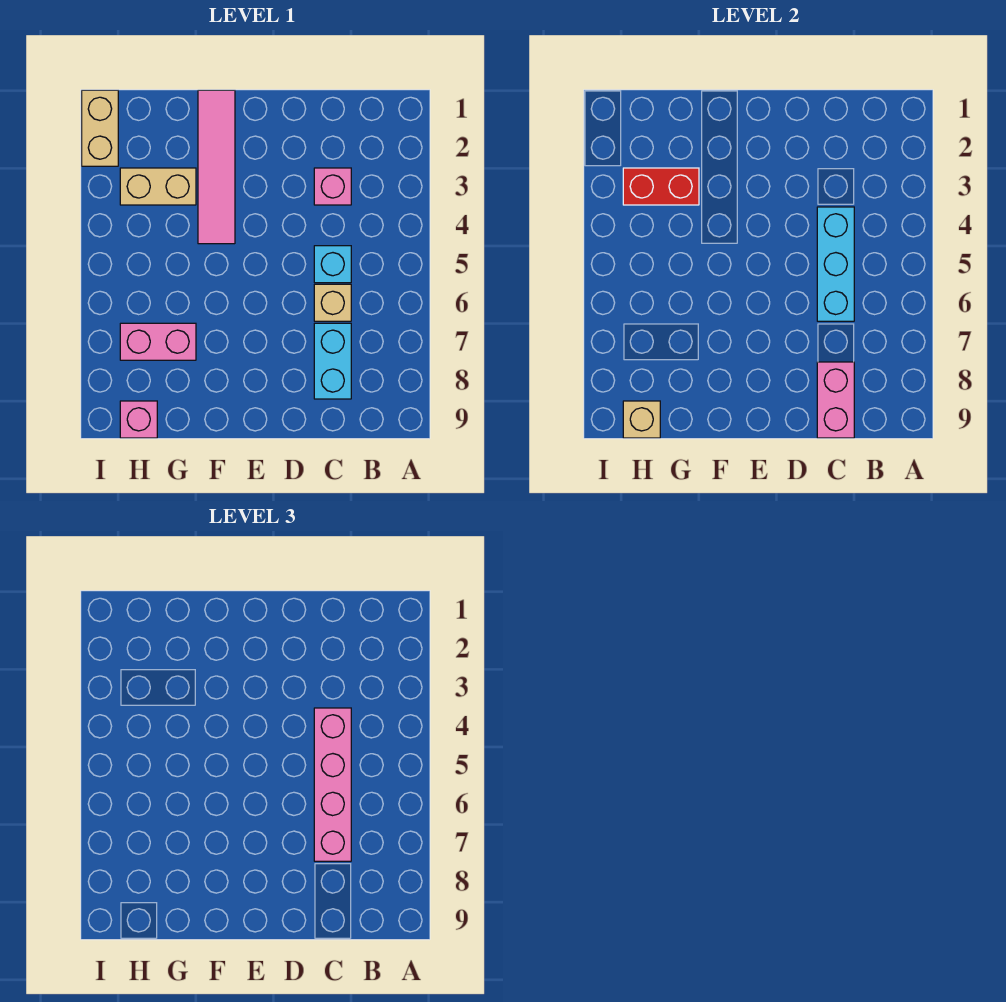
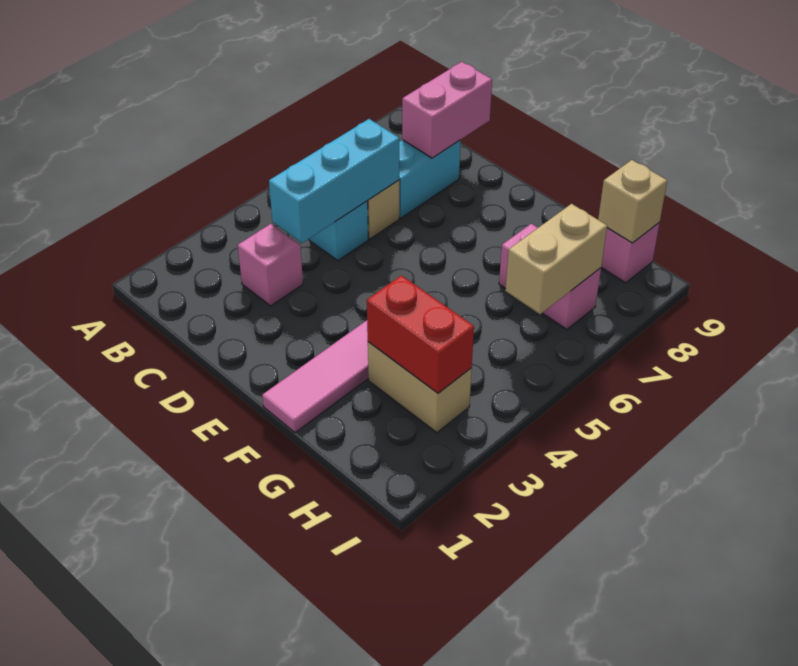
pink 1x4 brick [314,708,351,861] -> none
tan 1x2 brick [82,90,118,166] -> tan 1x2 brick moved to [505,204,607,314]

